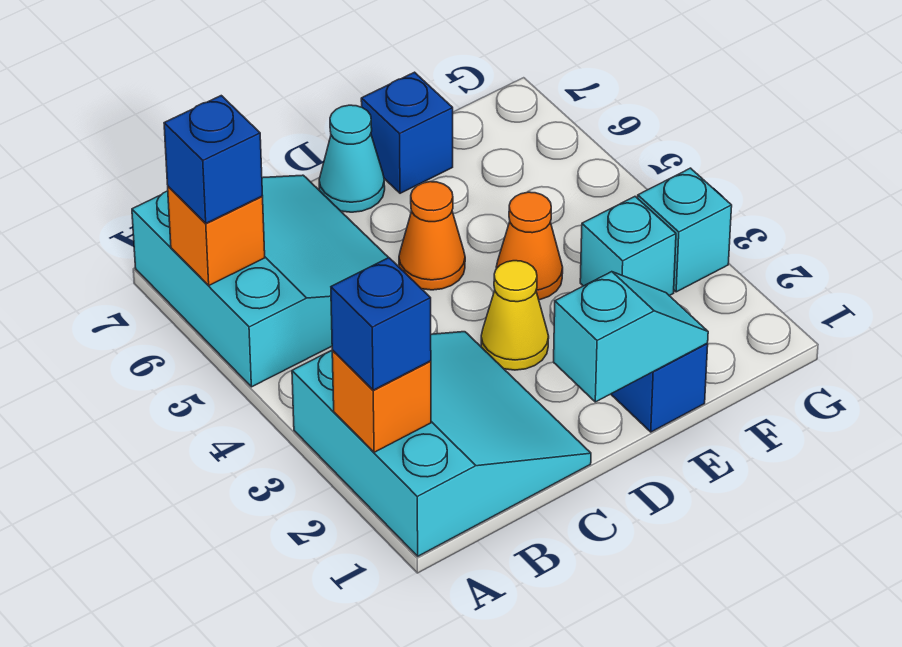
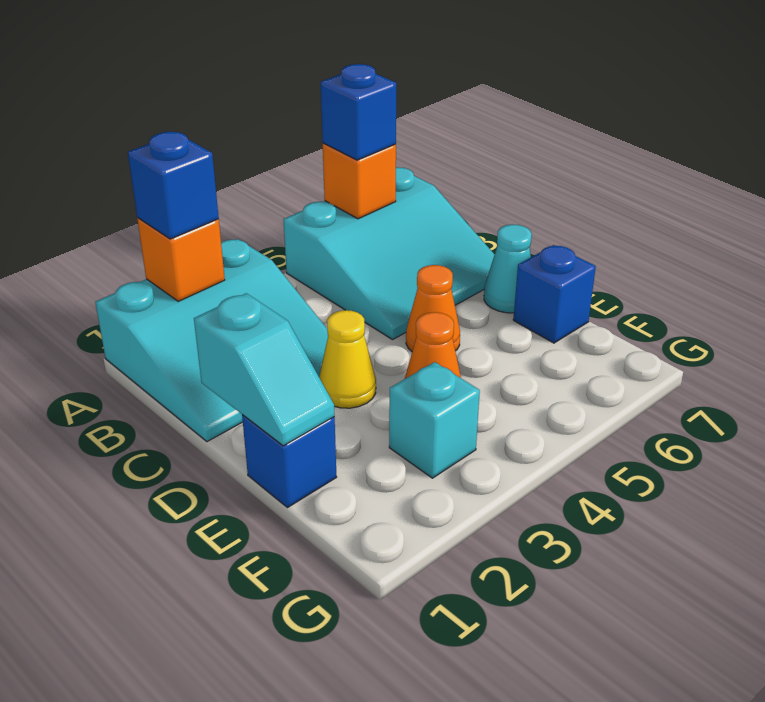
cyan 1x1 brick [638,168,732,292] -> none

